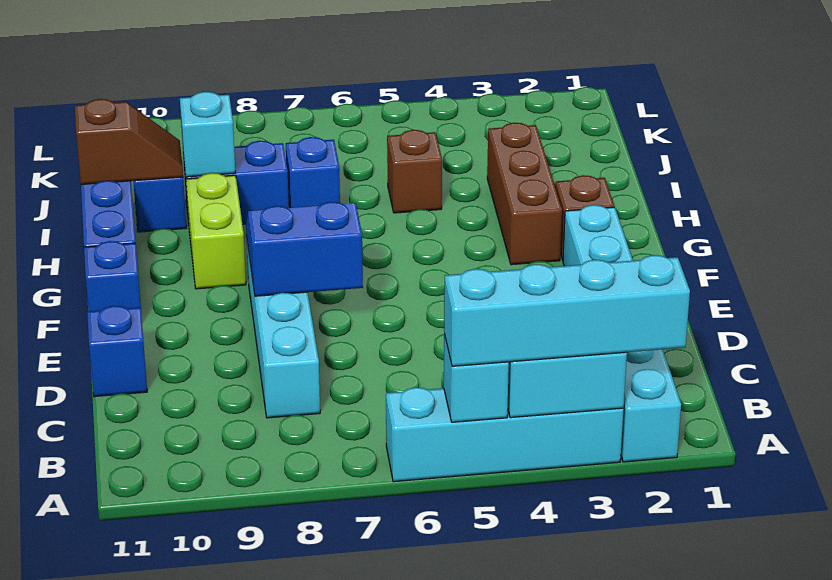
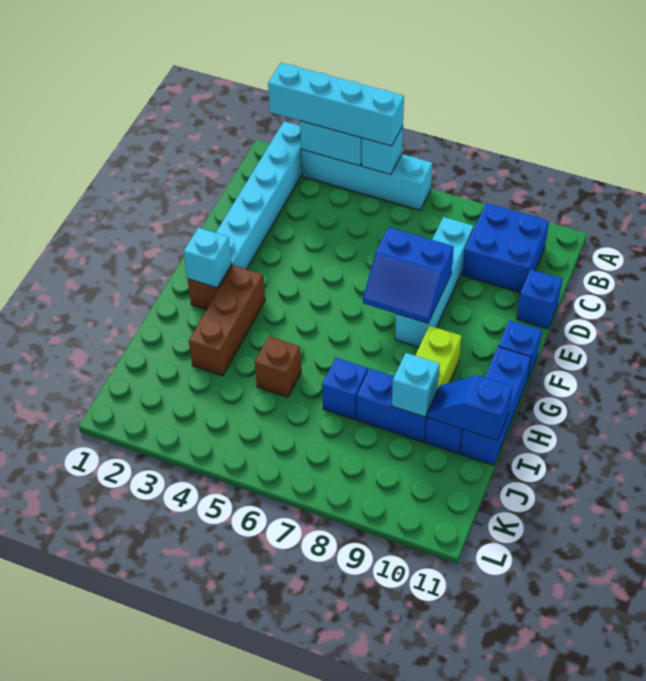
none -> blue 2x2 brick [462,203,549,293]
none -> cyan 1x1 brick [184,228,231,288]
brown 1x2 slope [75,99,183,185] -> blue 1x2 slope [427,375,513,440]

